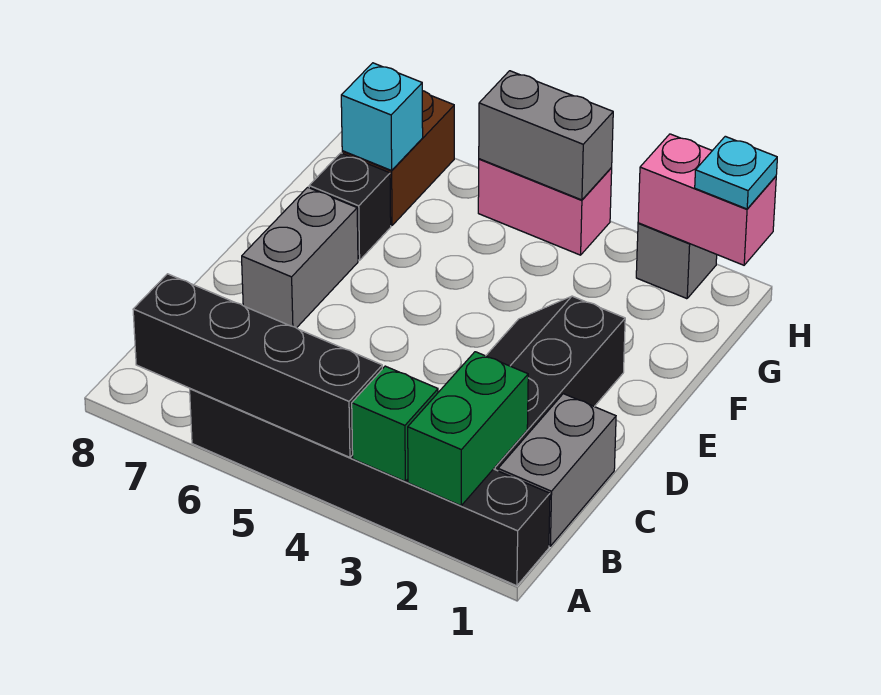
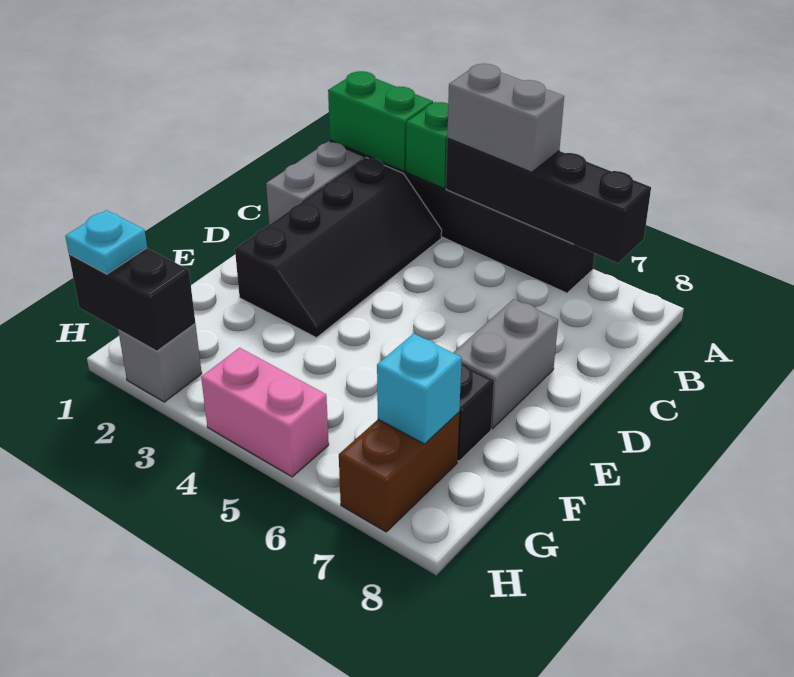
green 1x2 brick [408,352,528,506] -> green 1x2 brick turned to [328,71,433,171]
pink 1x2 brick [638,134,776,265] -> black 1x2 brick [69,248,195,351]
grey 1x2 brick [479,71,613,200] -> grey 1x2 brick moved to [447,64,564,172]

